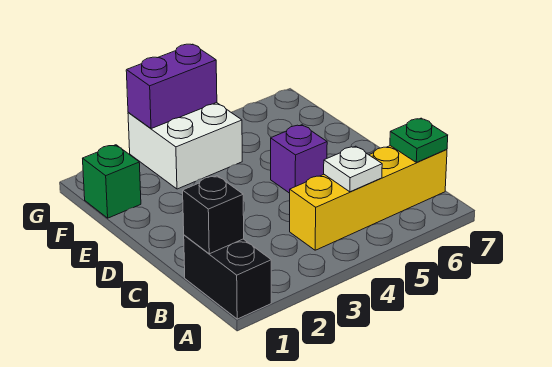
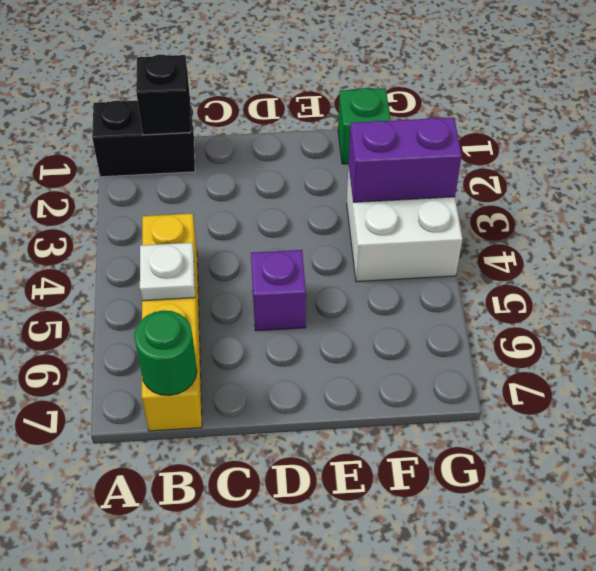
green 1x1 plate [390,118,448,162] -> green 1x1 round brick [134,310,197,396]
purple 1x2 brick [126,44,217,129] -> purple 1x2 brick turned to [349,117,462,202]

